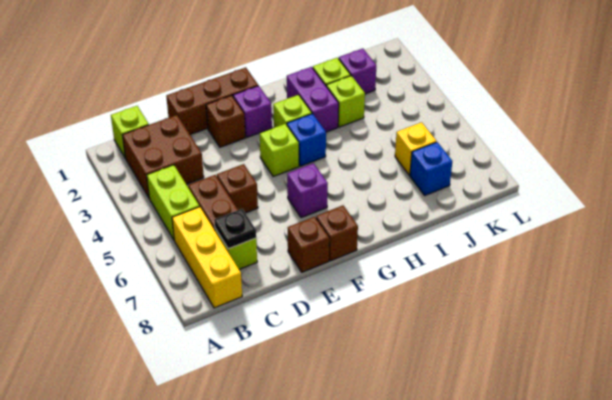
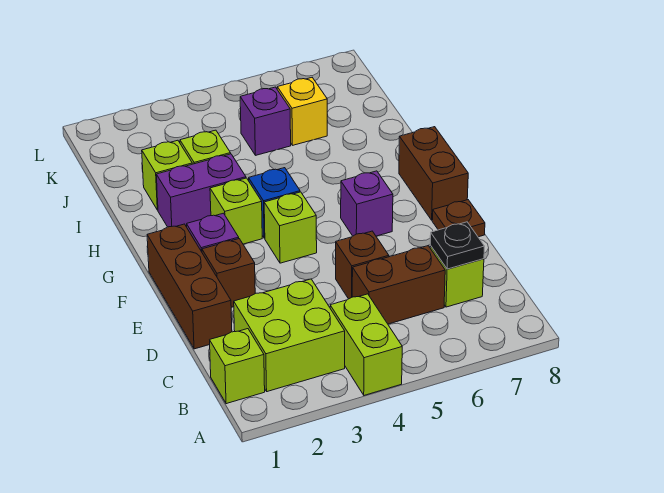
brown 2x2 brick [122,115,204,198] -> lime 2x2 brick [234,279,345,392]
lime 1x2 brick [147,165,199,240] -> lime 1x2 brick turned to [330,294,402,395]
yellow 1x3 brick [172,207,242,308] -> none
brown 1x1 brick [288,217,329,272] -> brown 1x1 plate [432,200,485,237]
brown 1x1 brick [316,206,358,261] -> brown 1x2 brick [399,127,468,220]
purple 1x1 brick [339,49,376,94] -> purple 1x1 brick moved to [240,87,291,155]
blue 1x1 brick [410,142,452,195] -> none

